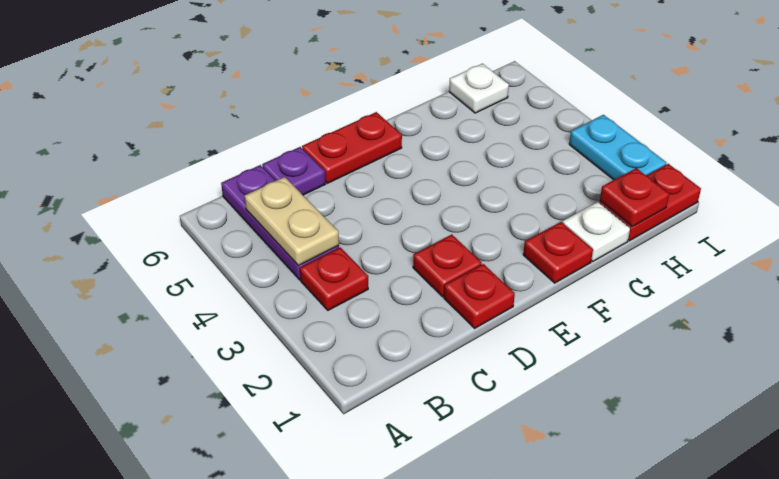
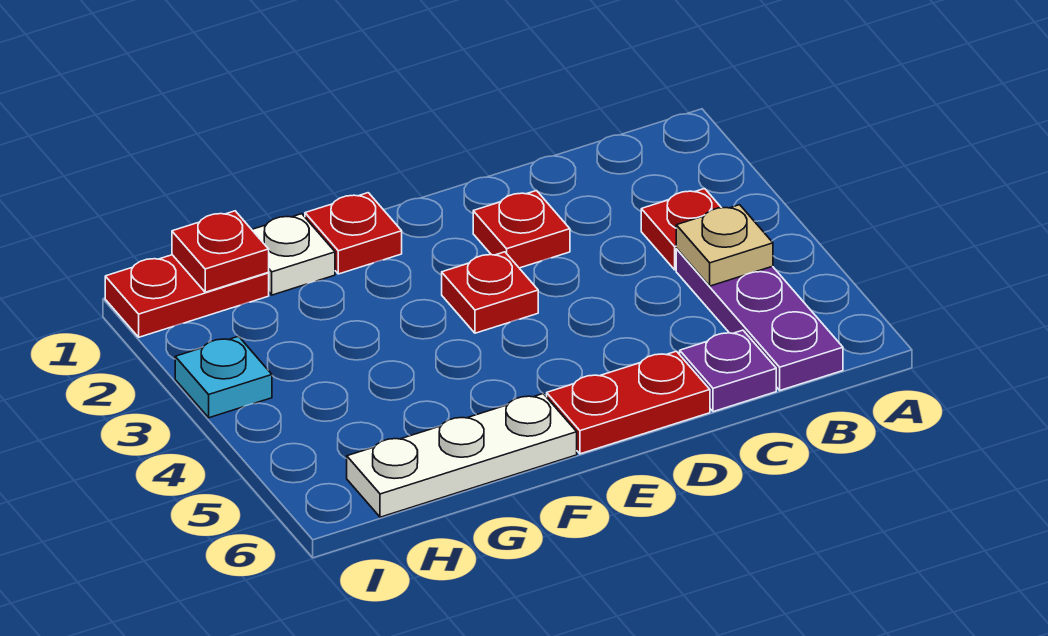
tan 1x2 plate [245,177,339,266] -> tan 1x1 plate [676,205,773,286]
red 1x1 plate [444,264,515,328] -> red 1x1 plate moved to [442,252,538,333]
white 1x1 plate [449,64,509,113] -> white 1x3 plate [347,394,577,517]
cyan 1x2 plate [569,115,666,180] -> cyan 1x1 plate [175,336,272,418]

